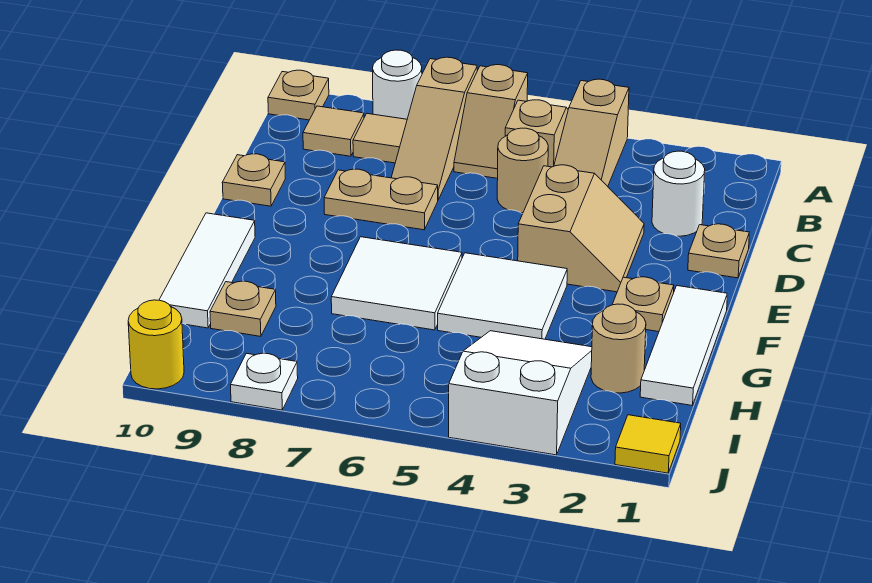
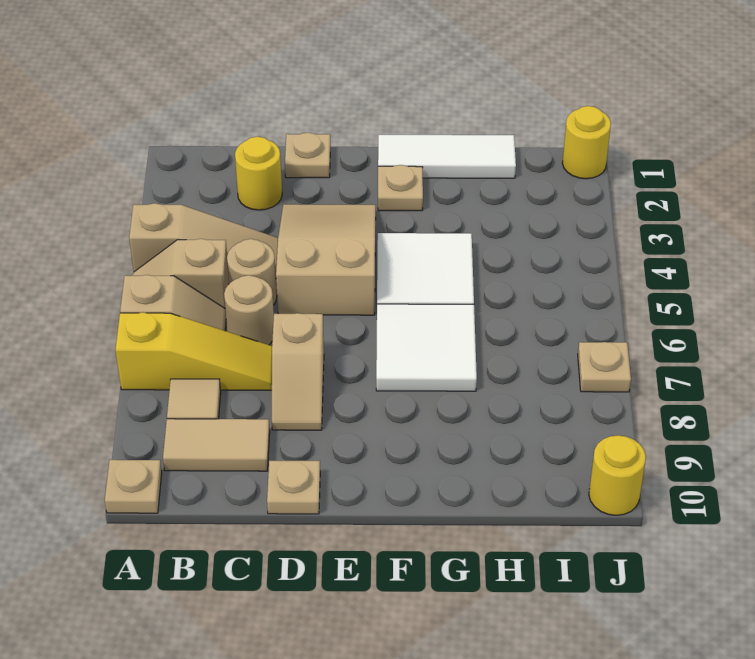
tan 1x3 slope [391,57,477,199] -> yellow 1x3 slope [115,312,272,390]
white 1x1 round brick [373,50,422,119] -> none
tan 1x1 tile [303,106,364,156] -> tan 1x2 tile [163,419,270,471]
white 1x1 round brick [652,151,705,236] -> yellow 1x1 round brick [235,137,282,210]
tan 2x2 slope [518,165,644,292] -> tan 2x3 slope [276,204,376,315]
tan 1x2 plate [324,169,438,230] -> tan 1x2 slope [272,313,324,430]
white 1x3 tile [159,213,255,328] -> none
tan 1x1 round brick [591,304,646,393] -> tan 1x1 round brick moved to [224,275,274,345]
white 2x3 slope [449,331,592,455] -> none
tan 1x1 plate [210,281,276,336] -> tan 1x1 plate moved to [578,342,631,392]
yellow 1x1 tile [615,415,681,473] -> yellow 1x1 round brick [562,106,611,179]
white 1x1 plate [231,353,298,410] -> none

